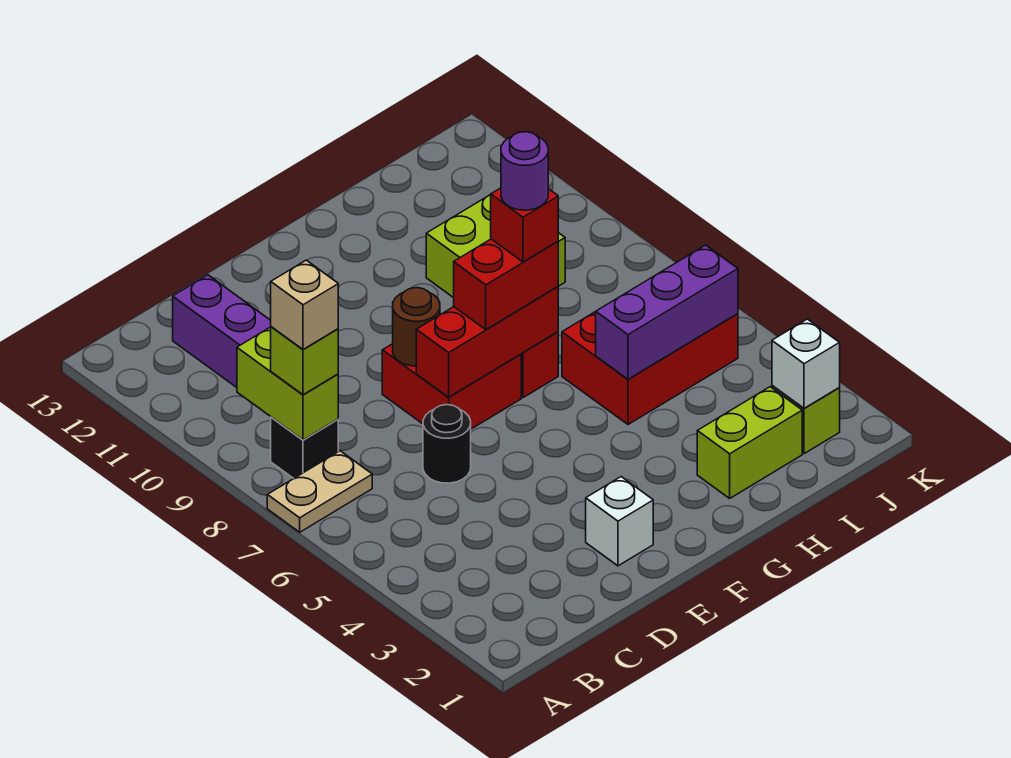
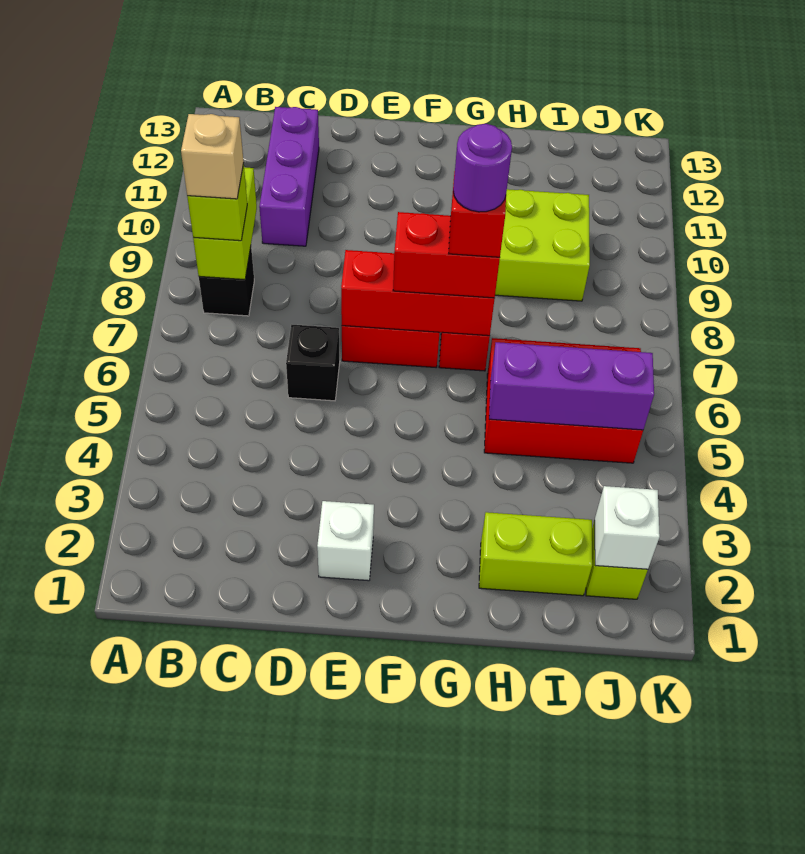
tan 1x2 plate [267,451,372,532] -> none
black 1x1 round brick [423,405,471,483] -> black 1x1 brick [286,325,340,401]
brown 1x1 round brick [393,288,440,366] -> none

